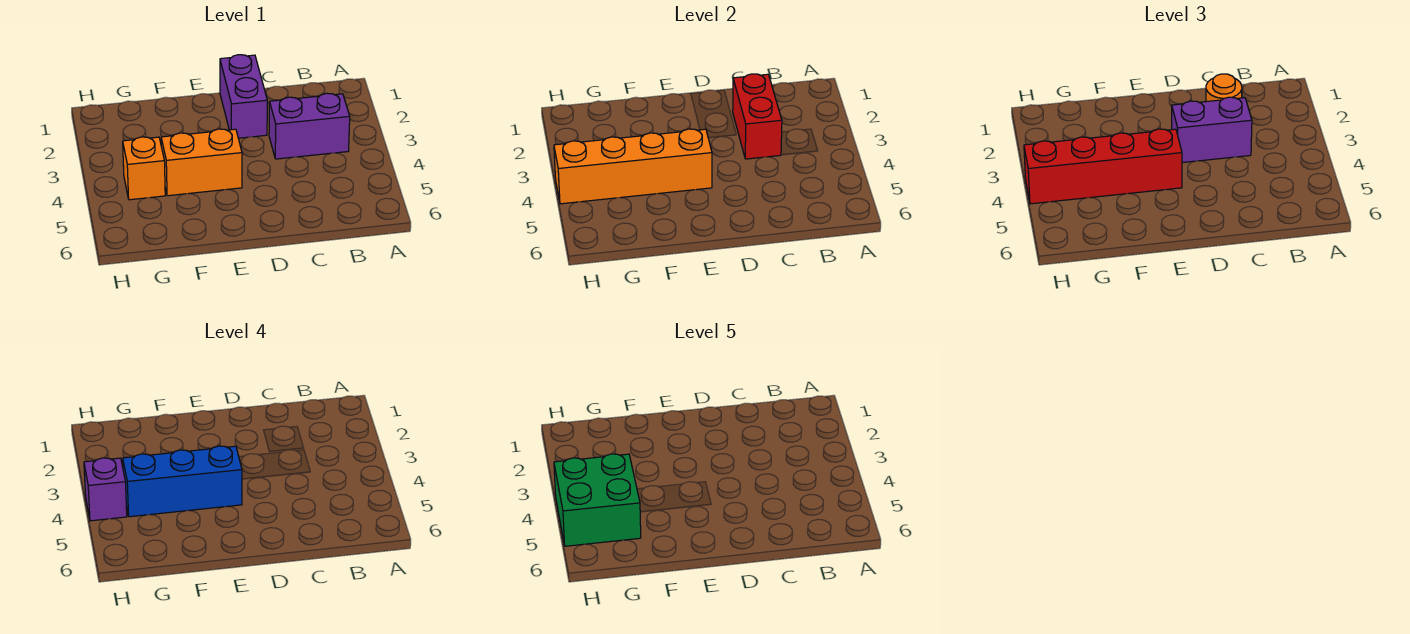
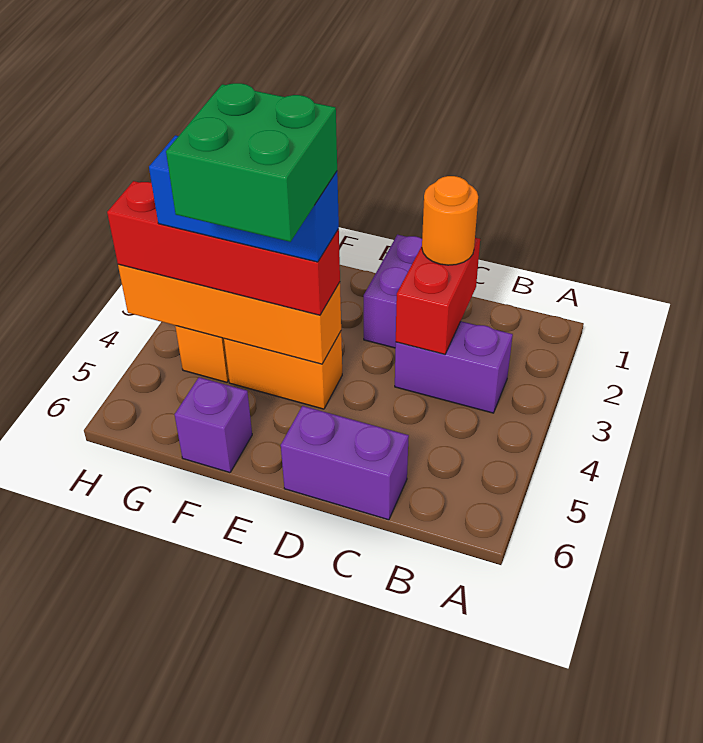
purple 1x2 brick [1172,97,1252,163] -> purple 1x2 brick moved to [281,406,409,520]
green 2x2 brick [554,454,641,546] -> green 2x2 brick moved to [166,83,337,242]
purple 1x1 brick [84,458,127,521] -> purple 1x1 brick moved to [175,377,252,473]

